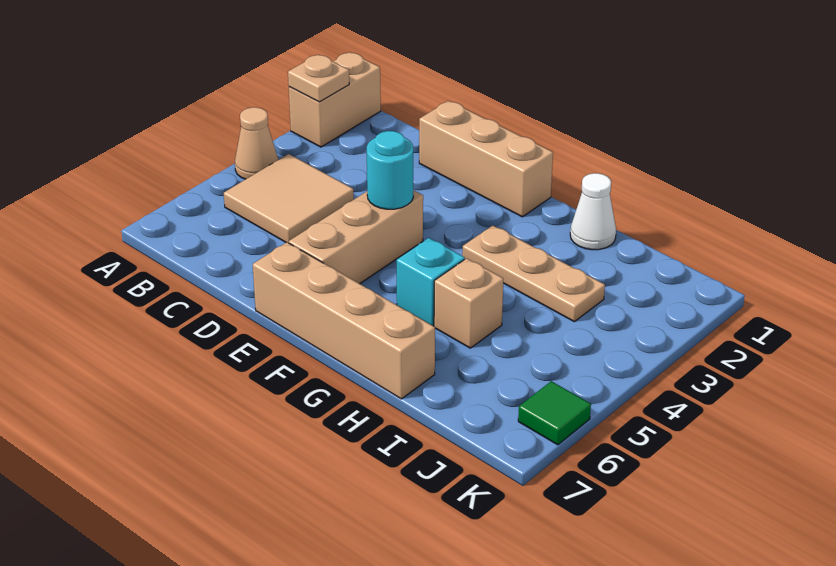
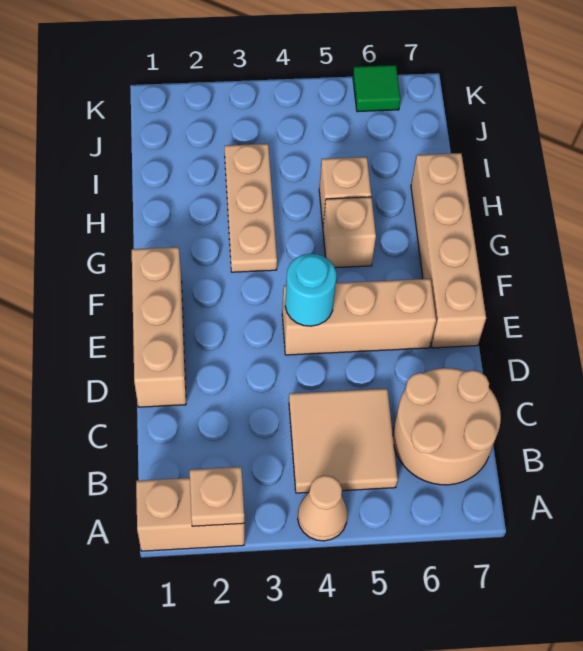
none -> tan 2x2 round brick [393,368,501,485]
cyan 1x1 brick [396,238,465,326] -> tan 1x1 brick [323,197,376,268]
white 1x1 cone [570,173,616,250] -> none

